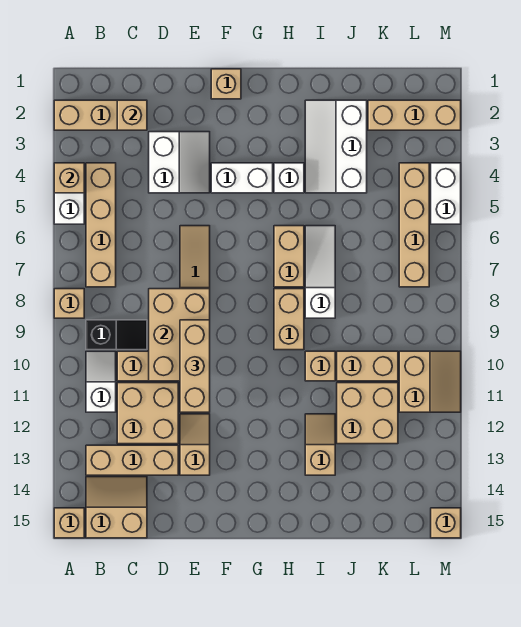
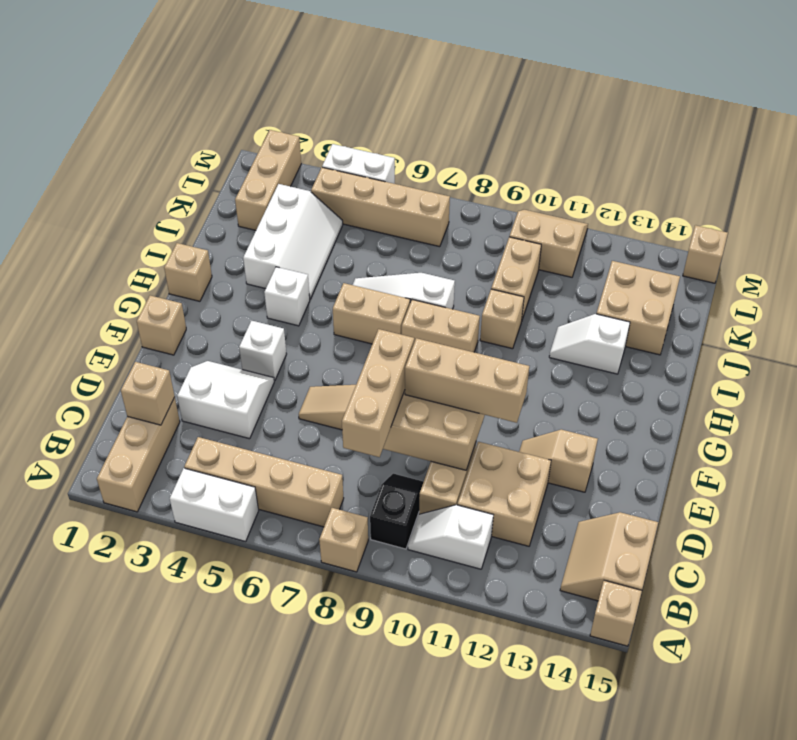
tan 1x1 brick [54,163,84,193] -> tan 1x1 brick moved to [164,243,212,301]
tan 1x3 brick [86,445,178,475] -> tan 1x3 brick moved to [342,329,414,457]
white 1x2 brick [211,163,273,193] -> white 1x1 brick [239,321,286,381]
white 2x3 slope [305,100,367,193] -> white 2x3 slope turned to [243,184,343,299]
tan 1x2 slope [305,414,335,475] -> white 1x2 slope [549,314,630,374]
tan 2x2 brick [337,383,398,444] -> tan 2x2 brick moved to [596,261,680,355]

